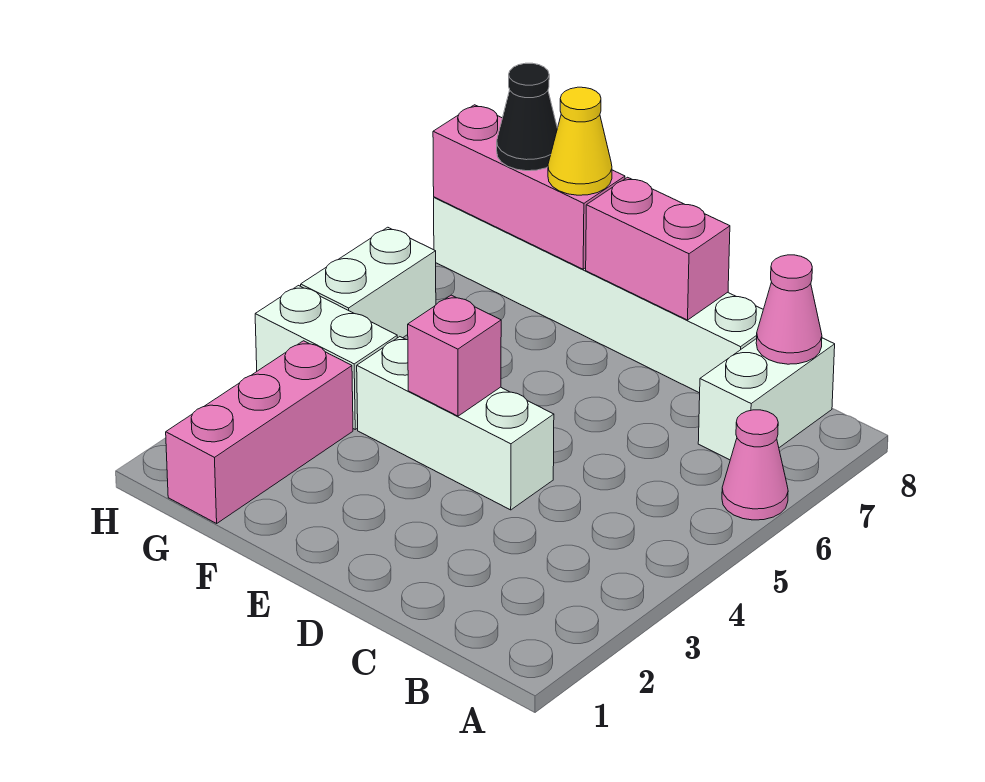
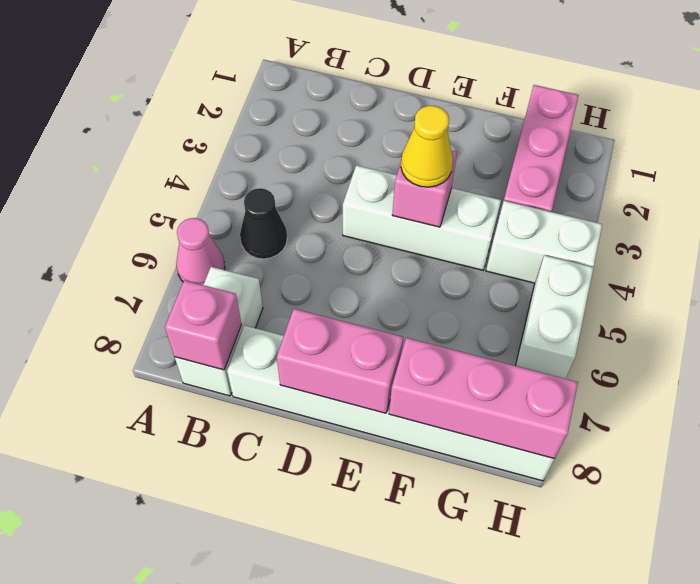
pink 1x1 cone [756,255,822,364] -> pink 1x1 brick [165,280,242,370]
yellow 1x1 cone [548,87,612,195] -> yellow 1x1 cone moved to [401,106,453,187]
black 1x1 cone [497,63,557,171] -> black 1x1 cone moved to [240,188,287,259]

